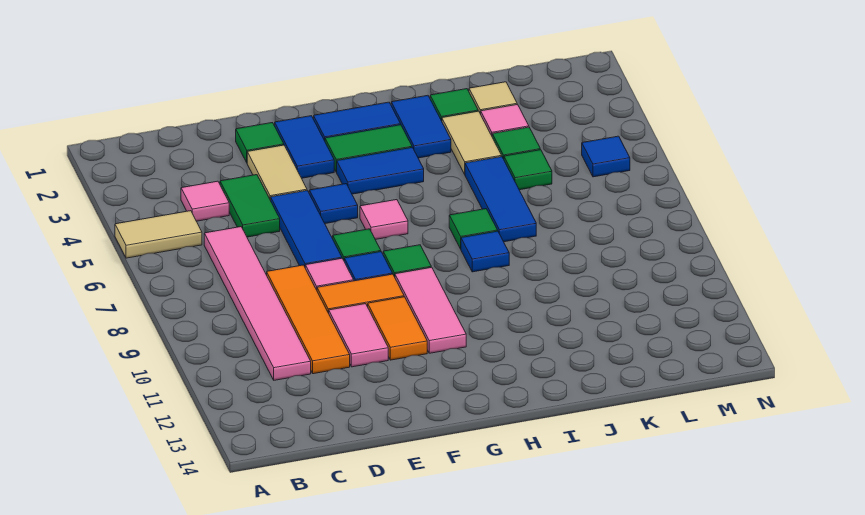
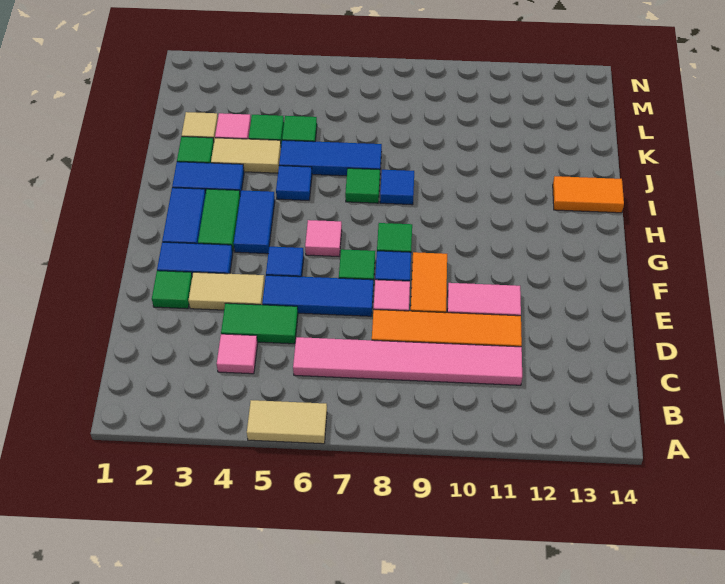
tan 1x2 tile [115,211,202,258] -> tan 1x2 tile turned to [247,400,327,444]
orange 1x2 tile [368,297,427,360] -> orange 1x2 tile moved to [553,176,624,213]
pink 1x3 tile [395,267,466,353] -> none
blue 1x1 tile [582,136,630,177] -> blue 1x1 tile moved to [276,166,312,200]

